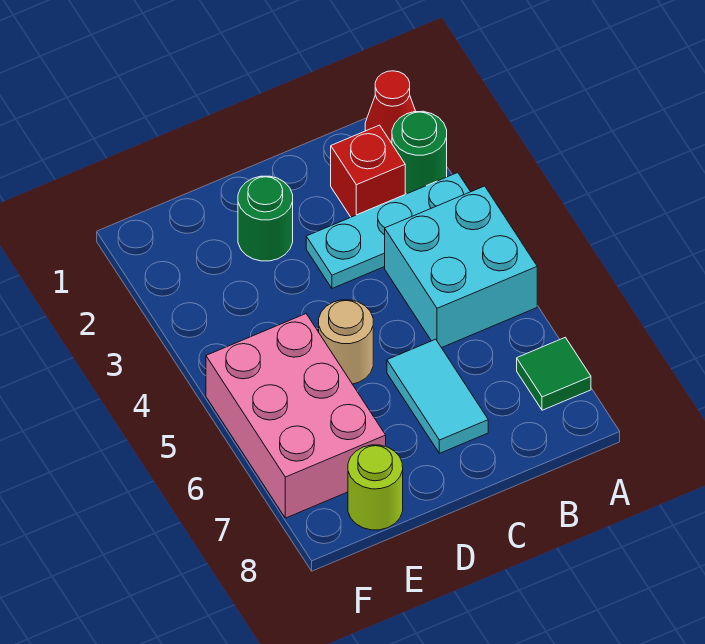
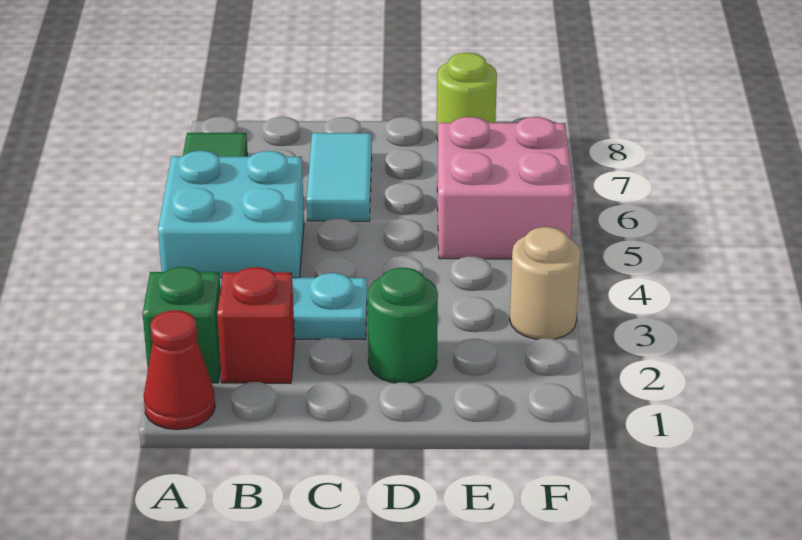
green 1x1 round brick [392,111,447,194] -> green 1x1 brick [143,267,221,383]
tan 1x1 round brick [319,300,373,384] -> tan 1x1 round brick moved to [510,227,581,339]
pink 2x3 brick [206,314,386,518] -> pink 2x2 brick [437,117,574,259]

